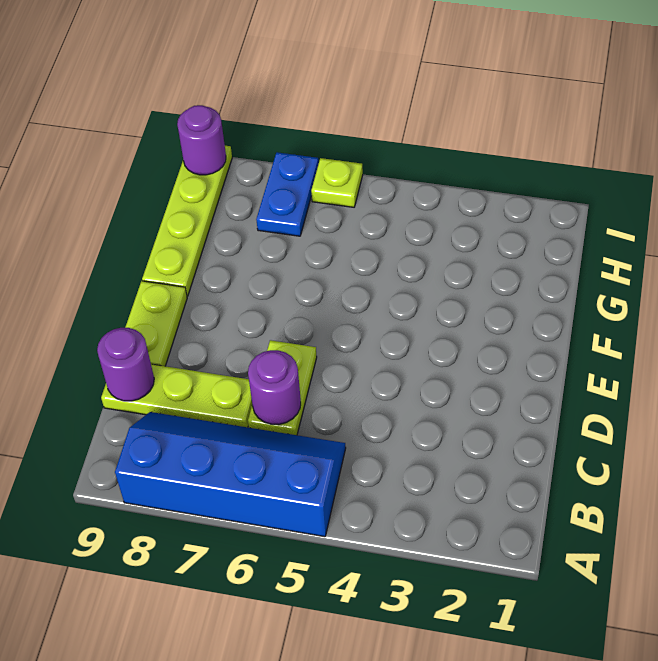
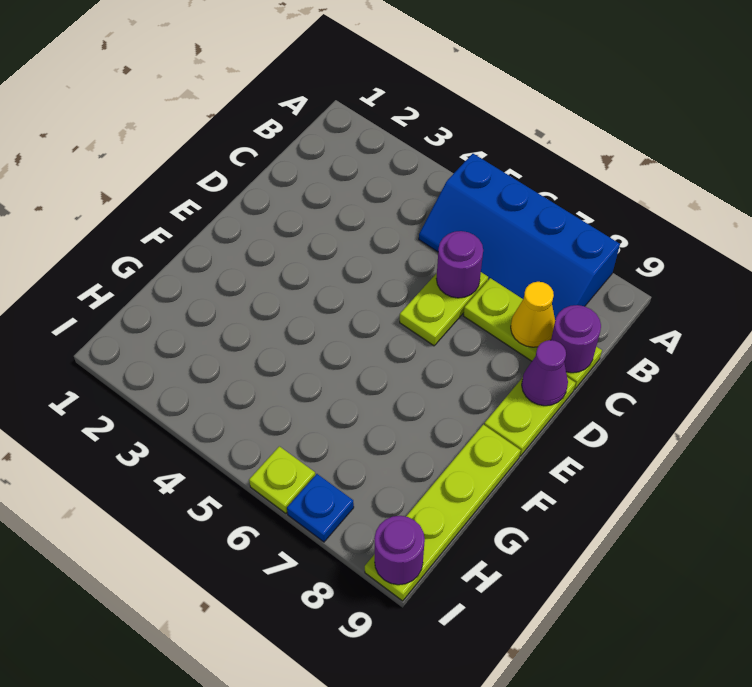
none -> yellow 1x1 cone [511,282,555,347]
none -> purple 1x1 cone [522,340,568,406]
blue 1x2 plate [256,152,318,236] -> blue 1x1 plate [287,474,354,542]

